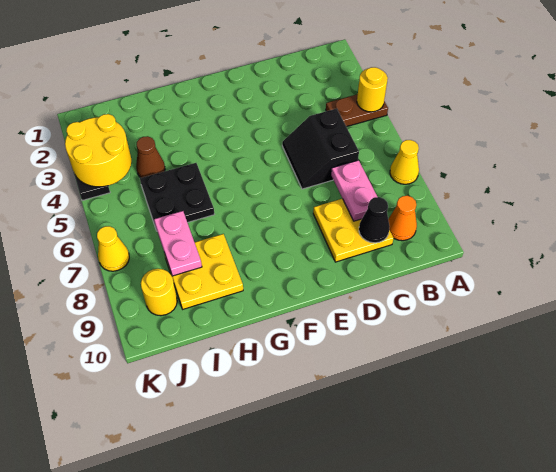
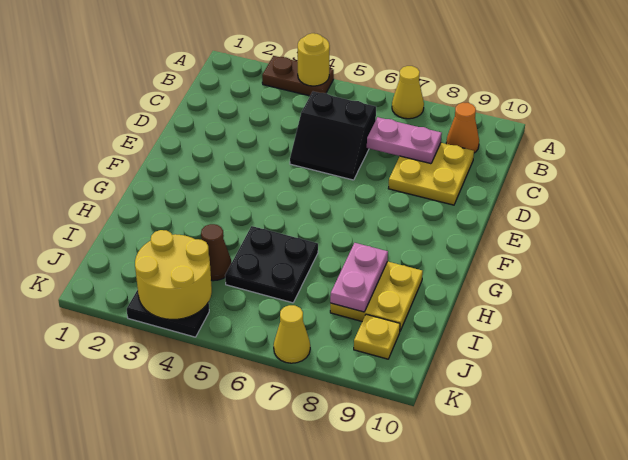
brown 1x2 plate [326,94,388,127] -> brown 1x2 plate turned to [262,56,334,96]
black 1x1 cone [359,197,390,243] -> none
pink 1x2 plate [154,211,202,276] -> pink 1x2 plate turned to [330,243,388,312]
yellow 1x1 round brick [141,269,177,316] -> yellow 1x1 plate [354,314,400,359]

